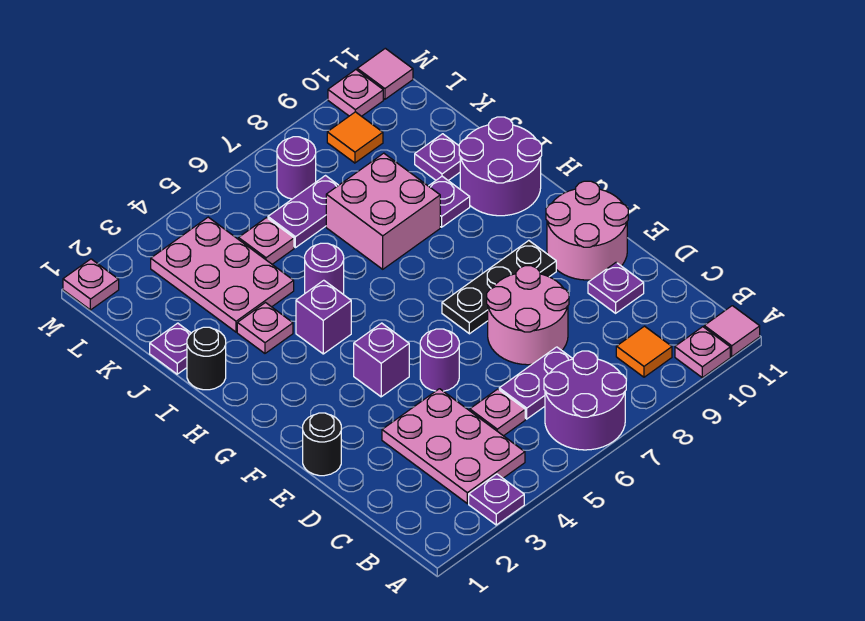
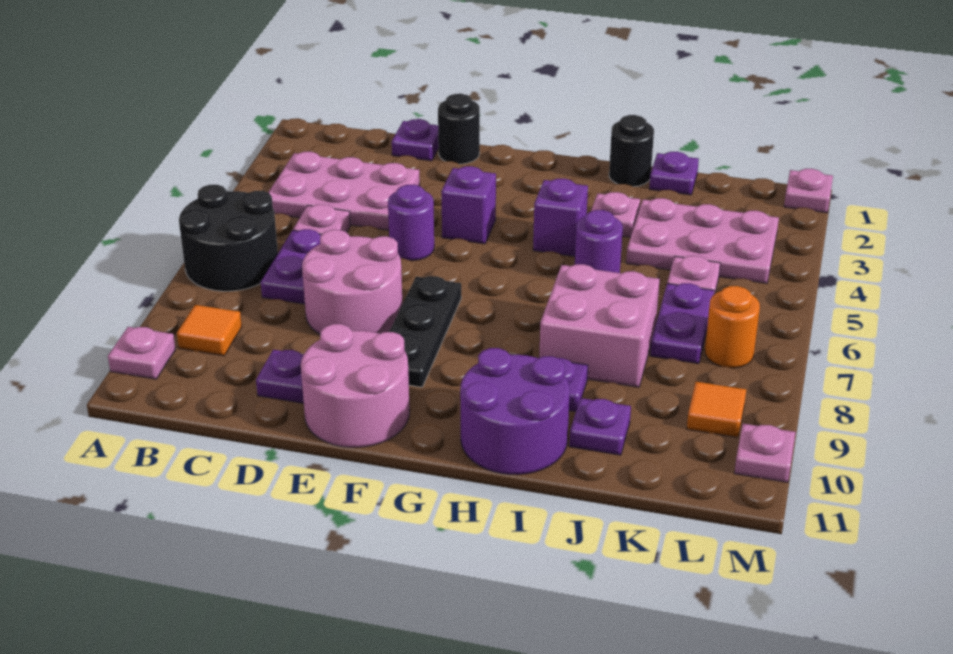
purple 1x1 plate [469,474,524,525] -> purple 1x1 plate moved to [392,119,439,161]
purple 2x2 round brick [544,351,626,450] -> black 2x2 round brick [179,185,278,291]
pink 1x1 tile [704,306,760,357] -> none
purple 1x1 round brick [277,137,316,199] -> orange 1x1 round brick [705,286,760,368]
pink 1x1 tile [357,48,413,99] -> none

